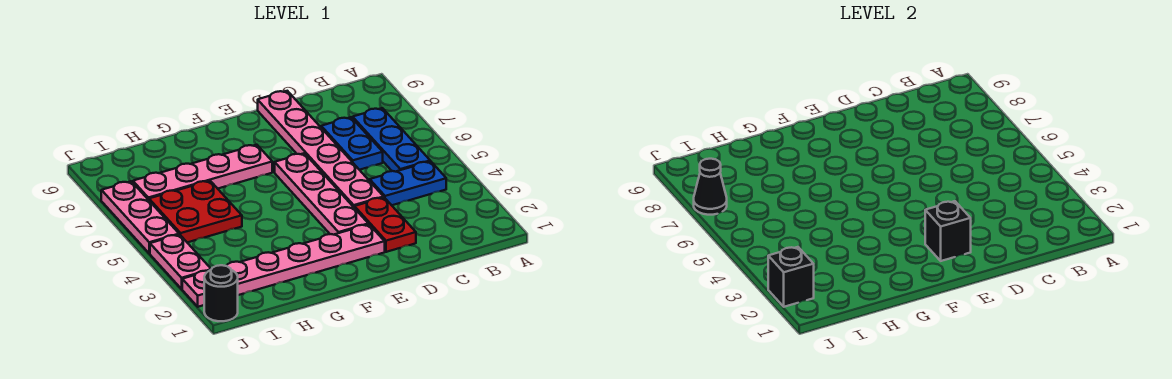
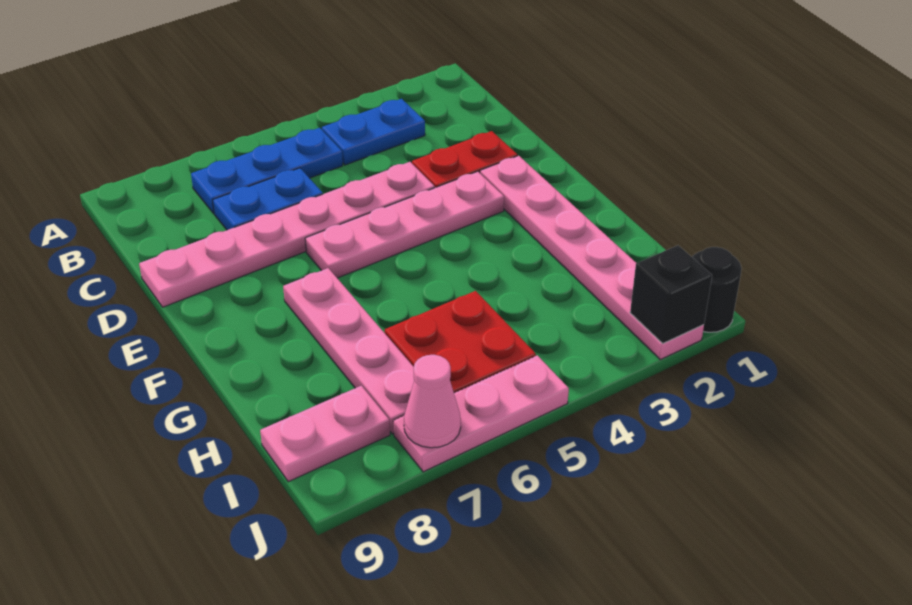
blue 1x2 plate [370,161,446,205] -> blue 1x2 plate turned to [322,99,425,165]
black 1x1 brick [925,201,971,261] -> none
pink 1x2 plate [150,235,211,289] -> pink 1x2 plate moved to [260,386,390,482]
black 1x1 cone [694,159,727,215] -> pink 1x1 cone [404,355,461,448]

